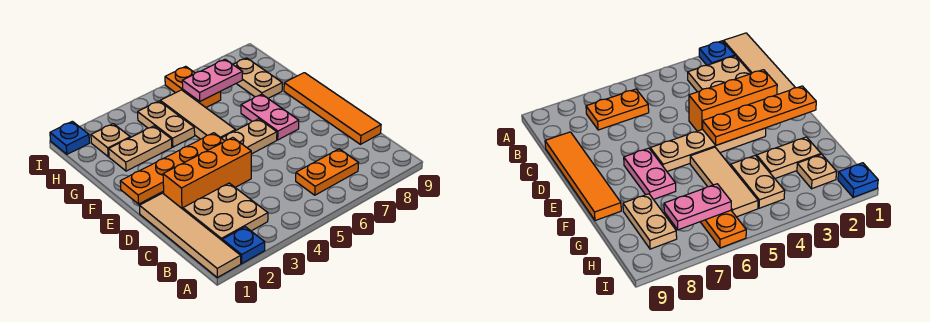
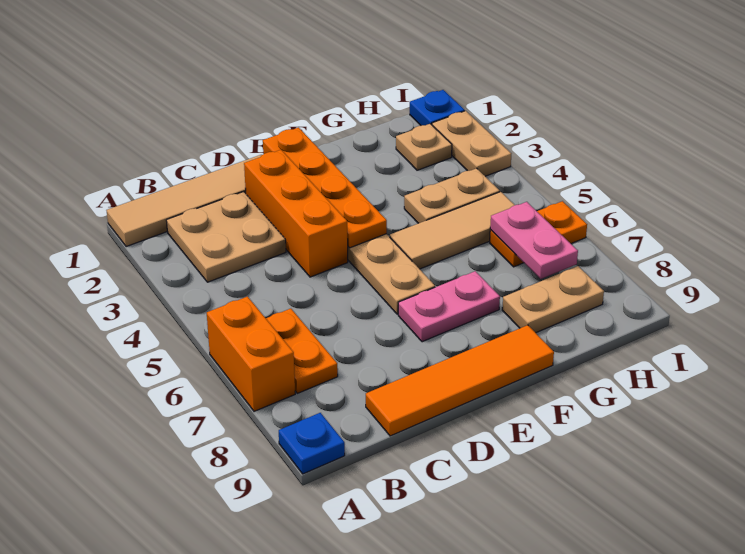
blue 1x1 plate [222,227,265,263] -> blue 1x1 plate moved to [279,413,345,474]
none -> orange 1x2 brick [207,297,295,411]
tan 1x2 plate [109,126,172,171] -> tan 1x2 plate moved to [432,111,511,176]

